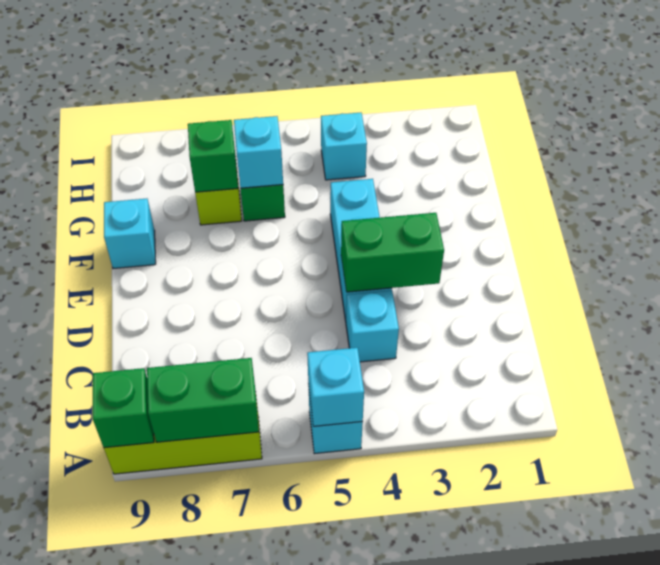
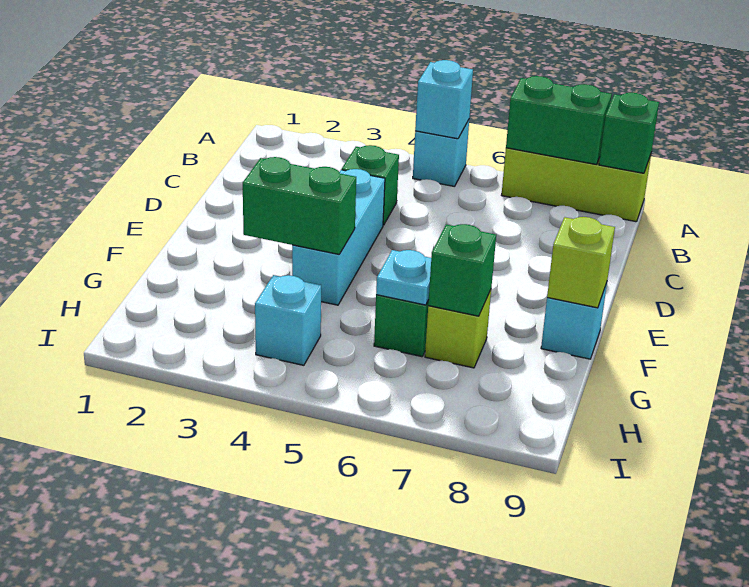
cyan 1x1 brick [346,290,399,362] -> green 1x1 brick [342,145,399,225]
green 1x2 brick [341,213,444,292] -> green 1x2 brick moved to [243,157,356,254]
none -> lime 1x1 brick [547,217,615,308]
cyan 1x1 brick [234,116,283,188] -> cyan 1x1 plate [376,250,431,305]

